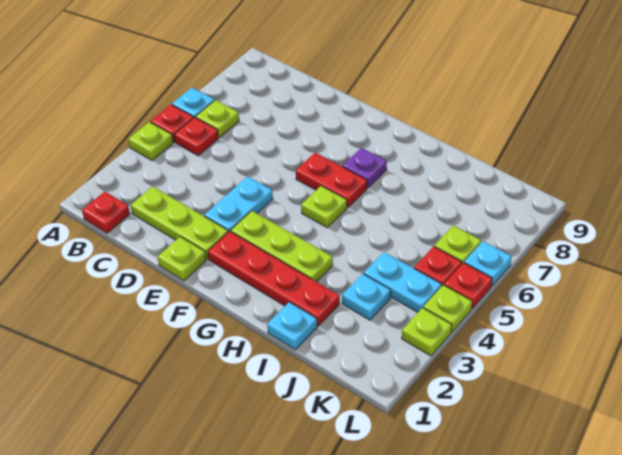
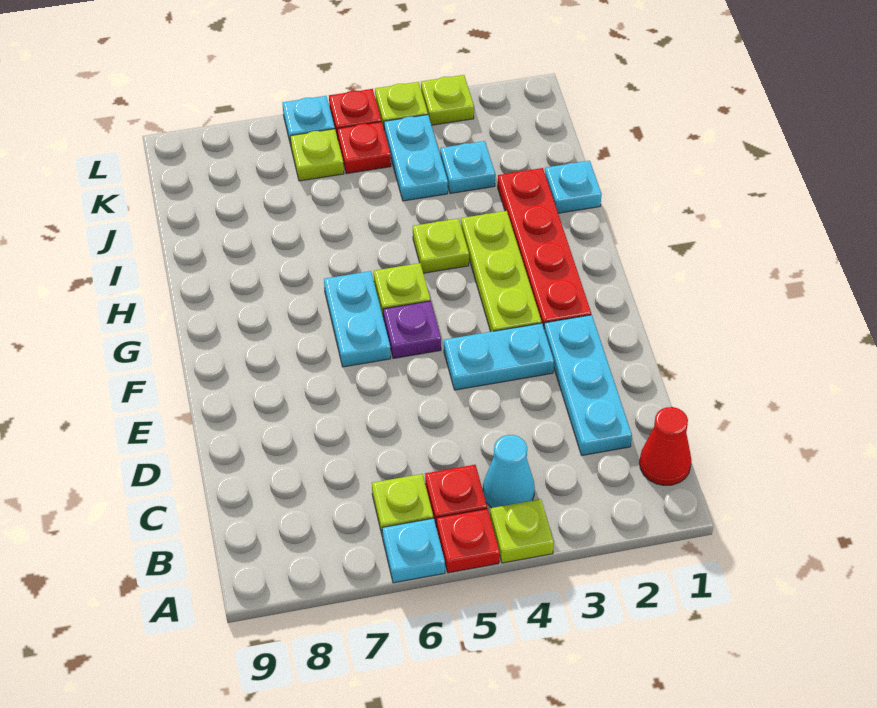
red 1x1 plate [82,191,130,233] -> red 1x1 cone [640,407,691,485]
none -> cyan 1x1 cone [483,435,535,508]
lime 1x3 plate [131,186,228,259] -> cyan 1x3 plate [544,315,632,455]
lime 1x1 plate [158,237,206,281] -> lime 1x1 plate moved to [413,219,469,273]
red 1x2 plate [296,153,367,207] -> cyan 1x2 plate [324,271,391,367]
purple 1x1 plate [343,148,387,188] -> purple 1x1 plate moved to [383,301,441,358]

